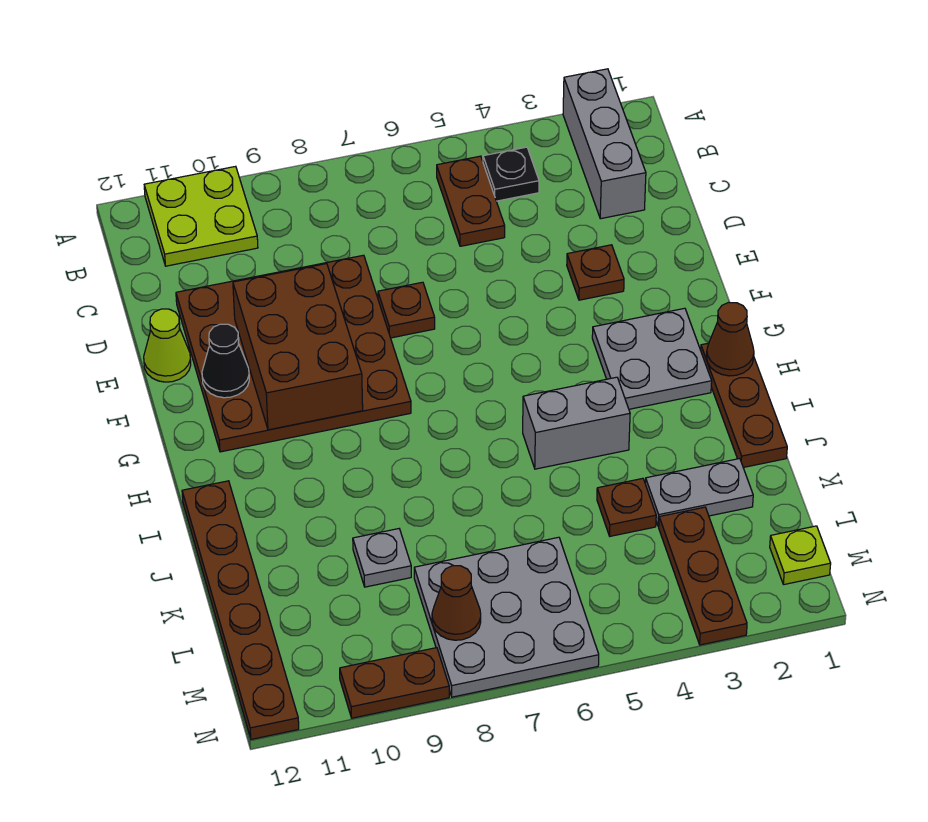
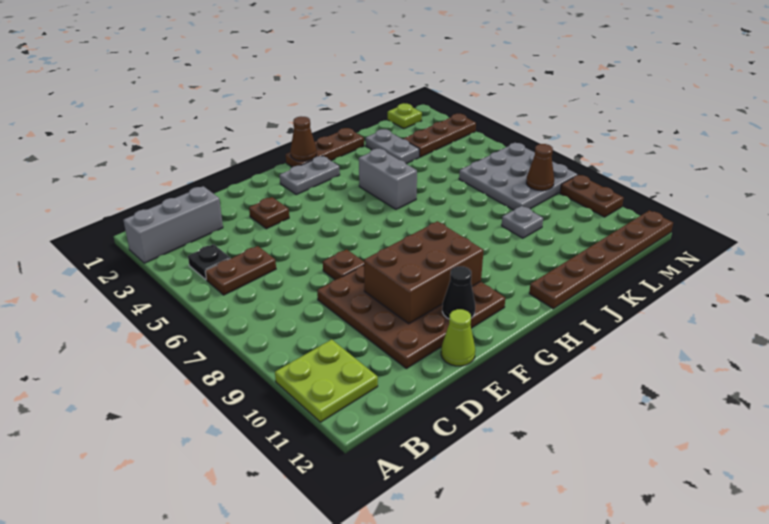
grey 2x2 plate [592,308,712,409] -> grey 1x2 plate [280,156,340,195]
brown 1x1 plate [597,478,656,536] -> none

